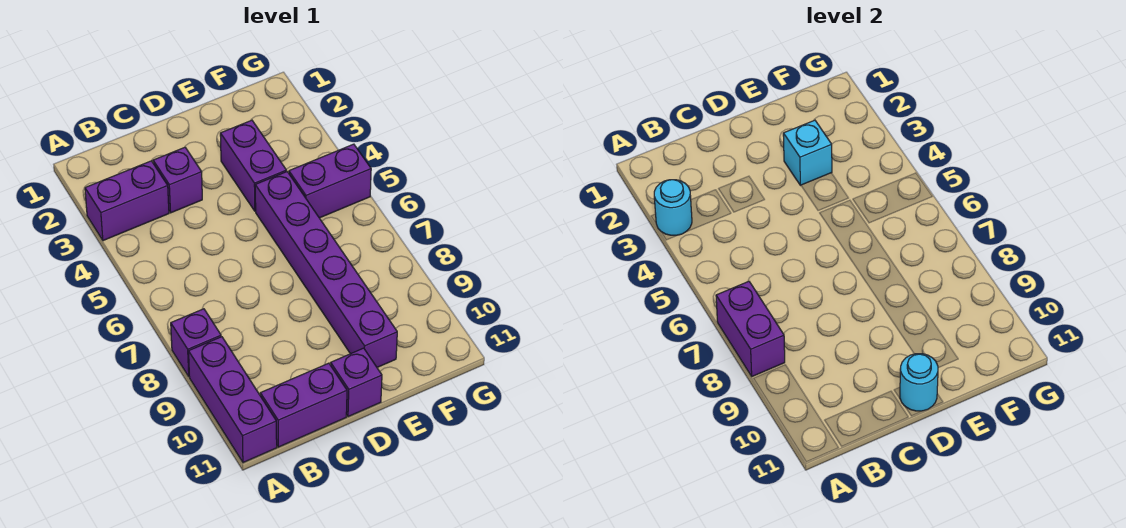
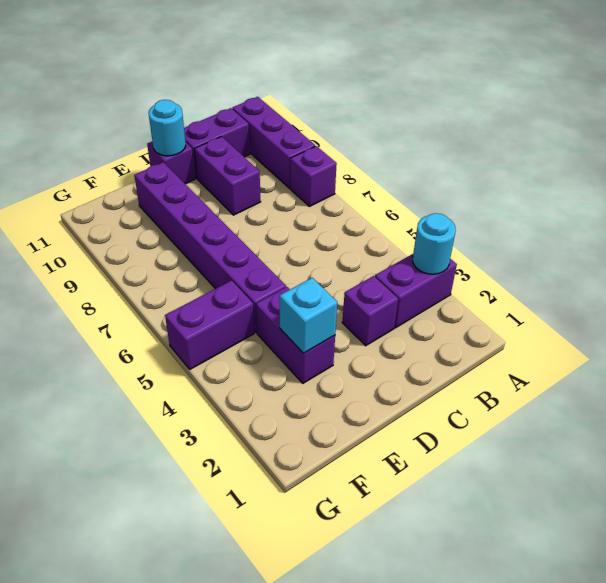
purple 1x2 brick [716,281,785,377] -> purple 1x2 brick moved to [194,137,261,215]

